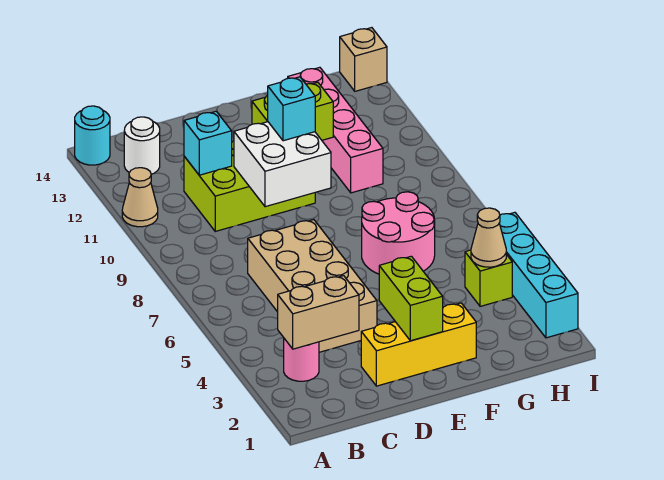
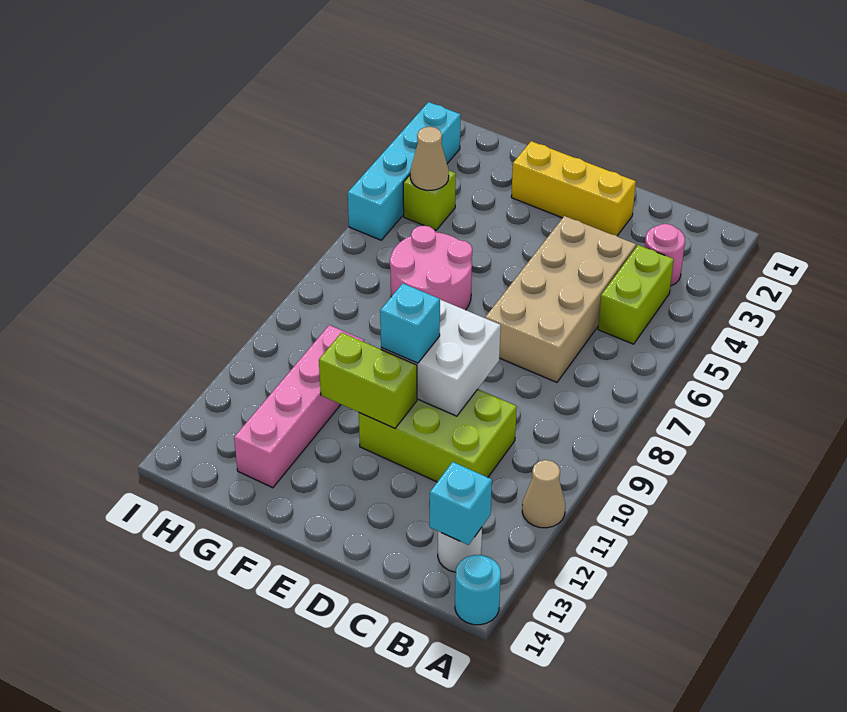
tan 1x2 brick [278,276,359,349] -> none
cyan 1x1 brick [184,111,232,175] -> cyan 1x1 brick moved to [430,462,492,545]
lime 1x2 brick [379,256,443,341] -> lime 1x2 brick moved to [598,245,674,344]
tan 1x1 brick [340,28,387,91] -> none

